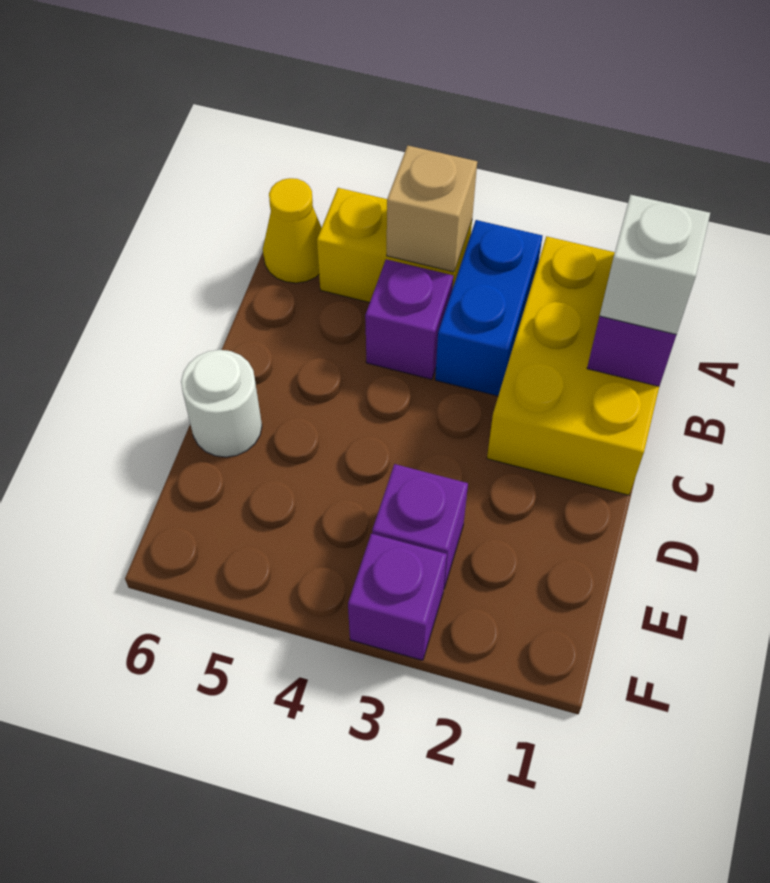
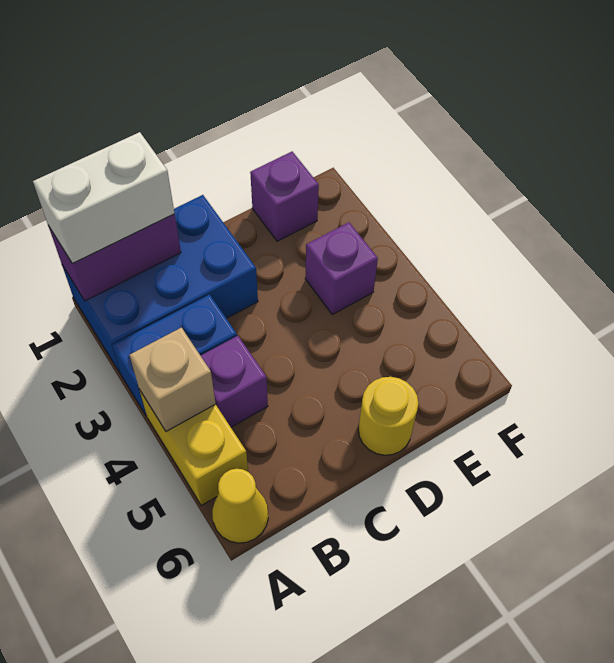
yellow 2x3 brick [487,236,659,495] -> blue 2x3 brick [62,195,258,374]
white 1x1 brick [600,195,710,335] -> white 1x2 brick [33,132,175,264]
white 1x1 round brick [181,350,262,457] -> yellow 1x1 round brick [358,377,418,455]
purple 1x1 brick [348,534,447,660] -> purple 1x1 brick moved to [250,152,319,241]

